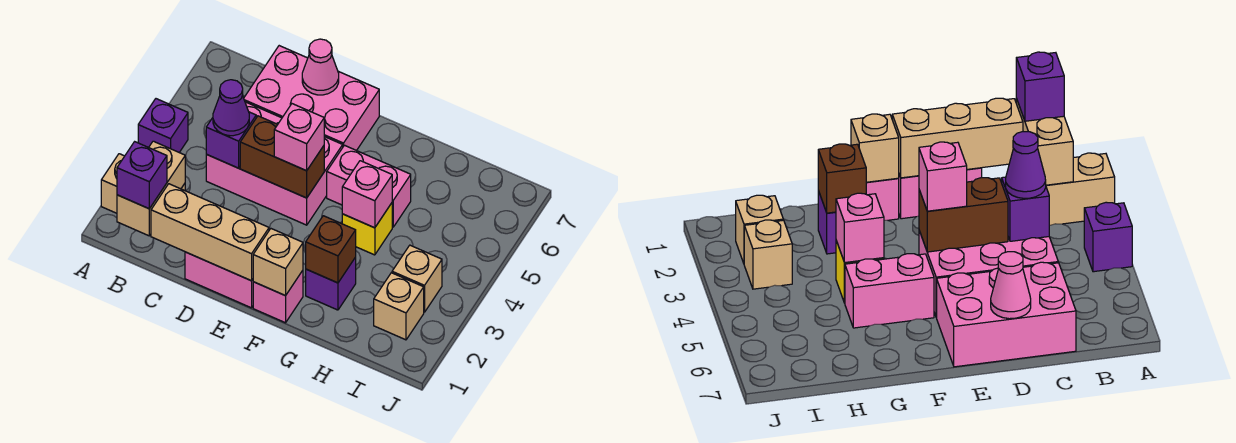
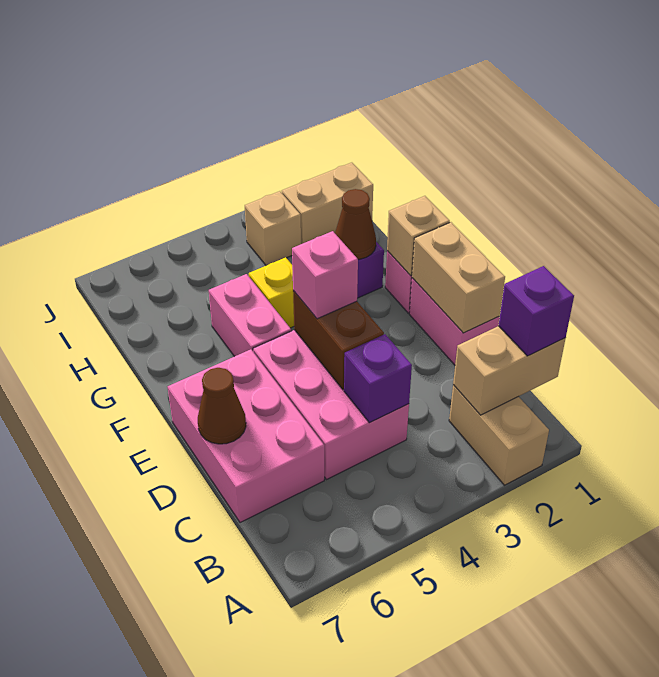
purple 1x1 brick [138,99,188,152] -> none
tan 1x3 brick [151,184,269,281] -> tan 1x2 brick [412,222,505,333]
purple 1x1 cone [213,80,249,136] -> none
pink 1x1 cone [302,39,339,95] -> brown 1x1 cone [198,368,246,444]
brown 1x1 brick [306,216,356,283] -> brown 1x1 cone [335,189,376,259]
pink 1x1 brick [342,161,392,228] -> none
tan 1x1 brick [374,273,424,340] -> tan 1x2 brick [282,163,373,244]

